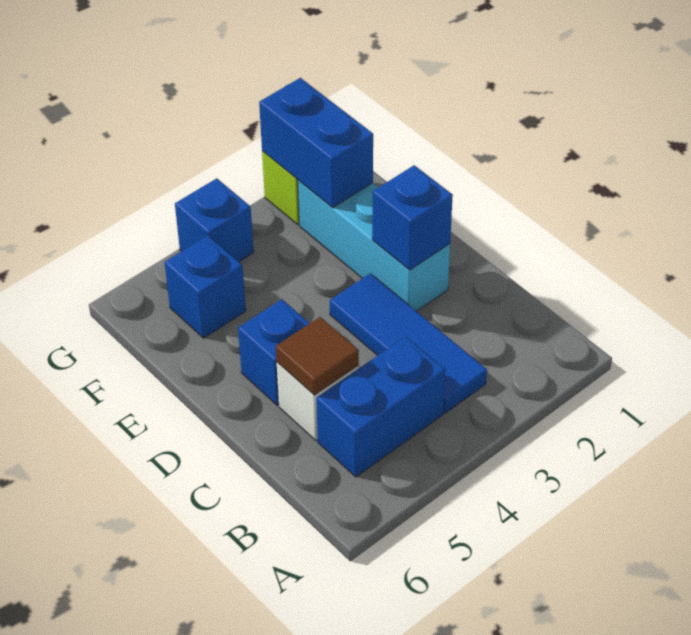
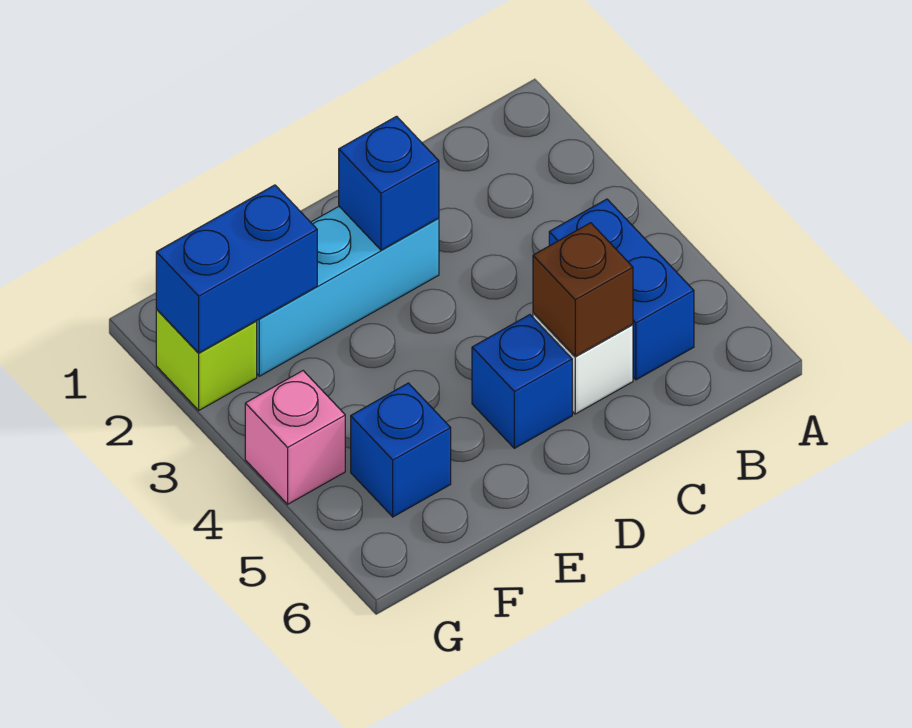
blue 1x3 tile [330,273,487,413] -> none
brown 1x1 tile [276,317,359,395] -> brown 1x1 brick [533,223,633,356]
blue 1x1 brick [175,178,254,262] -> pink 1x1 brick [245,371,345,504]

